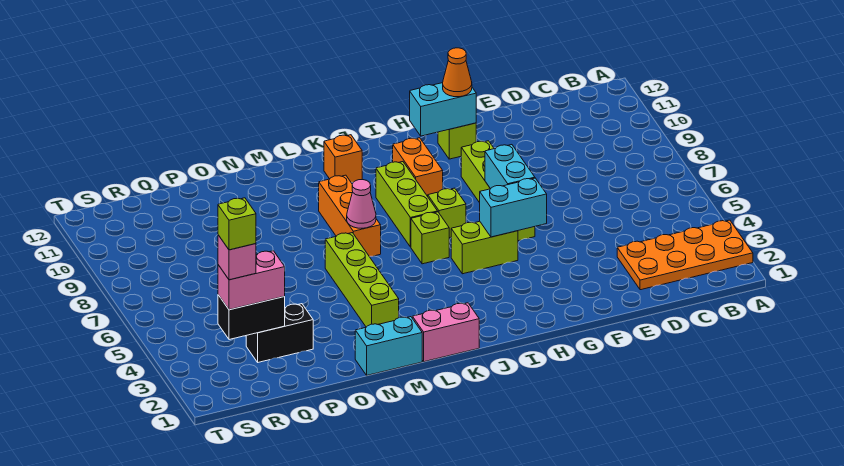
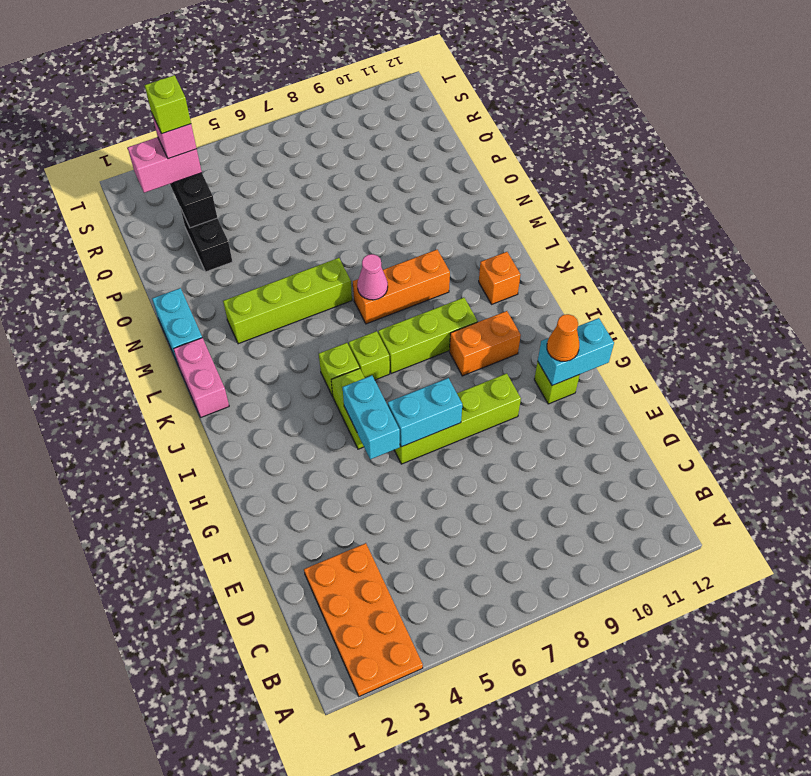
cyan 1x2 brick [410,83,476,136] -> cyan 1x2 brick turned to [538,318,614,385]
lime 1x1 brick [428,188,466,238] -> lime 1x1 brick moved to [319,343,359,396]
pink 1x2 brick [218,251,285,310] -> pink 1x2 brick turned to [128,137,202,193]

